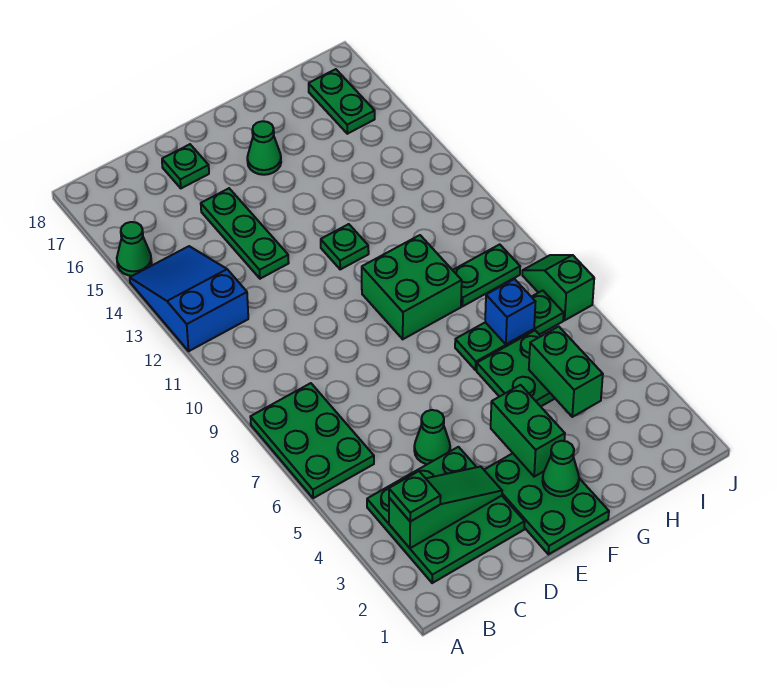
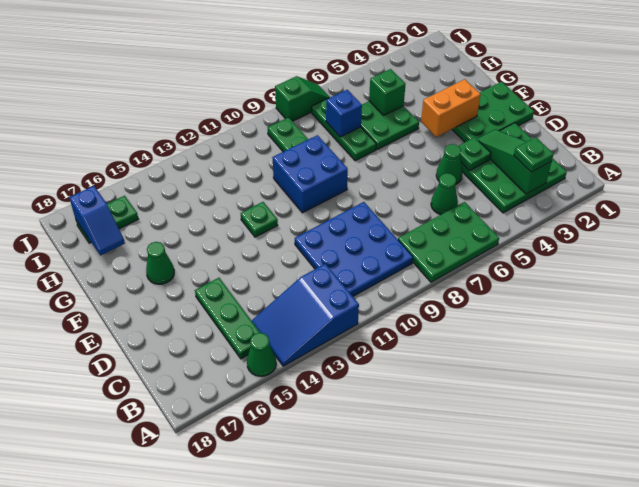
none -> blue 3x3 plate [295,202,413,296]
green 1x3 plate [201,188,289,279] -> green 1x3 plate turned to [195,278,260,359]
green 1x1 plate [162,144,209,188] -> green 1x1 plate moved to [459,137,491,171]
green 1x1 cone [542,441,579,496] -> green 1x1 cone moved to [431,173,458,215]
green 1x2 brick [491,385,565,477] -> orange 1x2 brick [421,79,481,137]
green 2x2 brick [362,235,462,339] -> blue 2x2 brick [272,135,348,213]
green 1x2 brick [529,327,603,417] -> green 1x1 brick [369,69,406,115]
none -> blue 1x2 slope [69,186,125,256]
green 1x2 slope [522,255,594,320] -> green 1x2 slope turned to [275,76,330,121]

